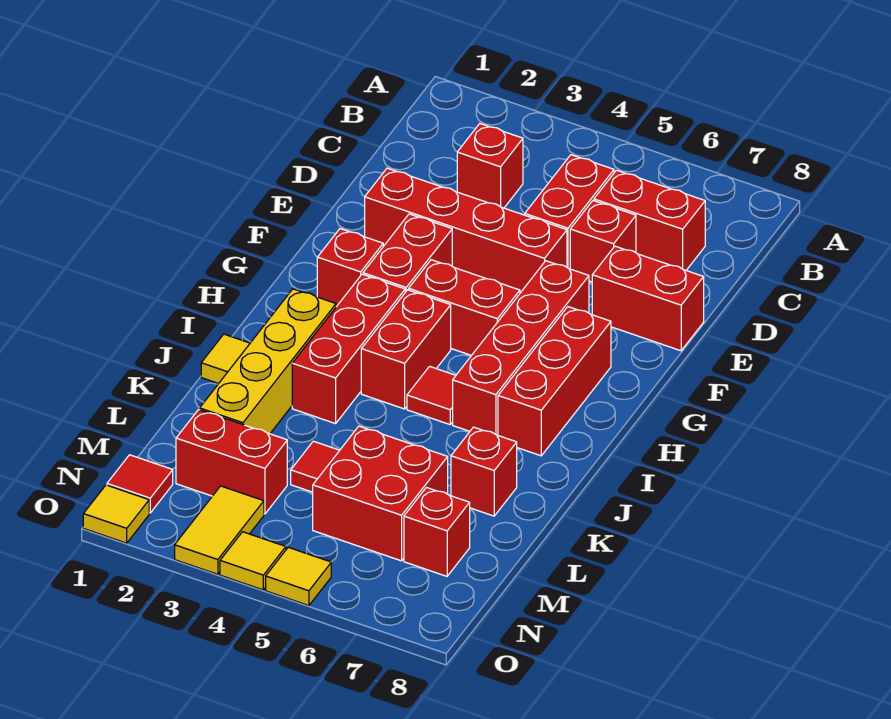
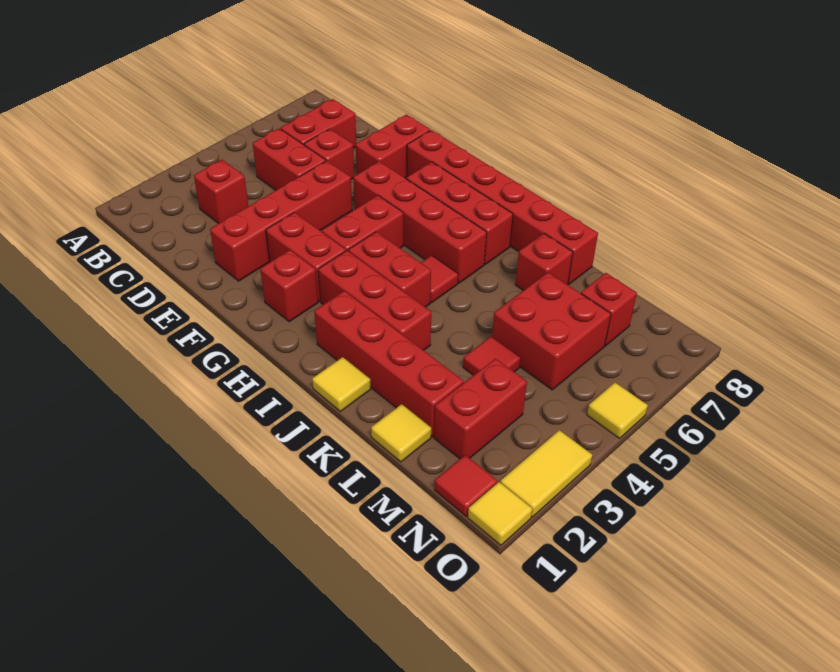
none -> red 1x6 brick [407,130,598,284]
yellow 1x4 brick [200,289,336,434] -> red 1x4 brick [314,291,464,437]
yellow 1x2 tile [175,486,264,574] -> yellow 1x2 tile turned to [500,430,592,517]
yellow 1x1 tile [220,532,286,590] -> yellow 1x1 tile moved to [371,404,431,462]

